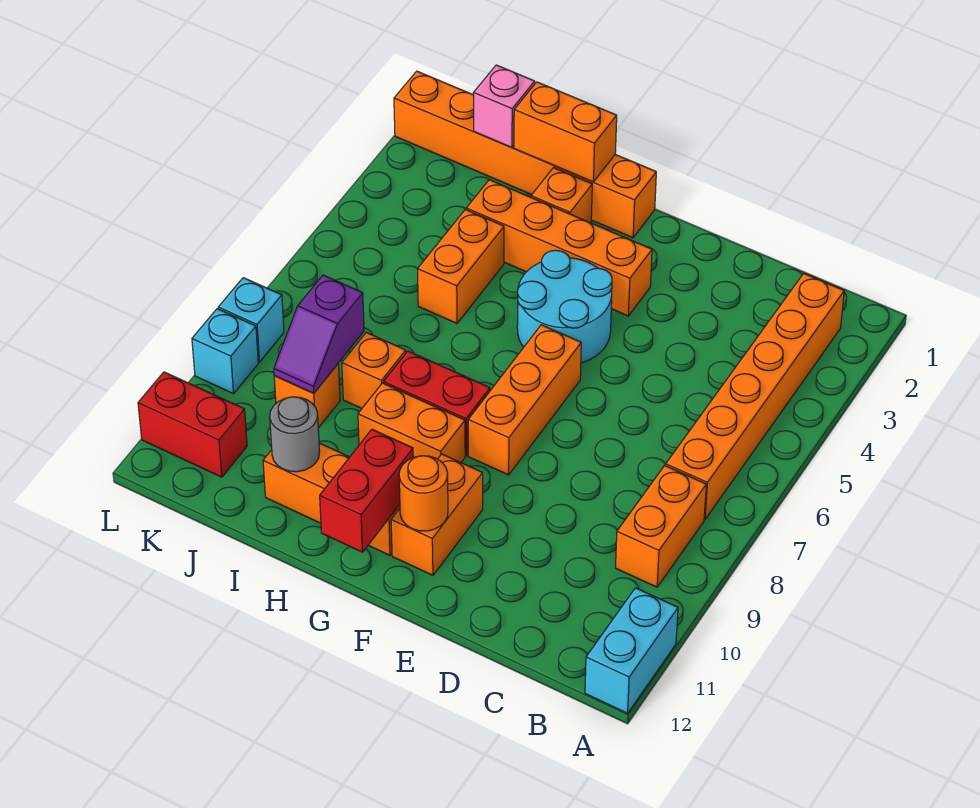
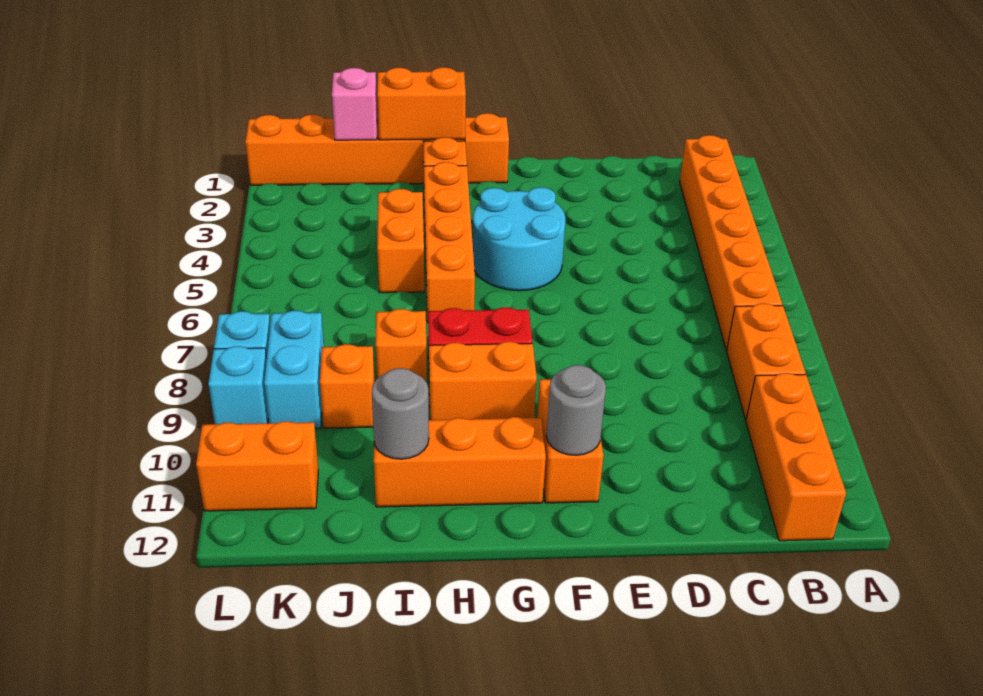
cyan 1x2 brick [585,588,678,713] -> cyan 1x2 brick moved to [264,311,324,428]
orange 1x4 brick [466,180,652,316] -> orange 1x4 brick turned to [424,162,475,322]
orange 1x3 brick [468,325,581,475] -> orange 1x3 brick moved to [746,373,846,541]
orange 1x1 round brick [399,456,448,531] -> grey 1x1 round brick [546,365,606,455]
red 1x2 brick [320,429,413,552] -> none
purple 1x2 slope [274,275,364,393] -> none
red 1x2 brick [138,372,247,477] -> orange 1x2 brick [196,421,318,511]

